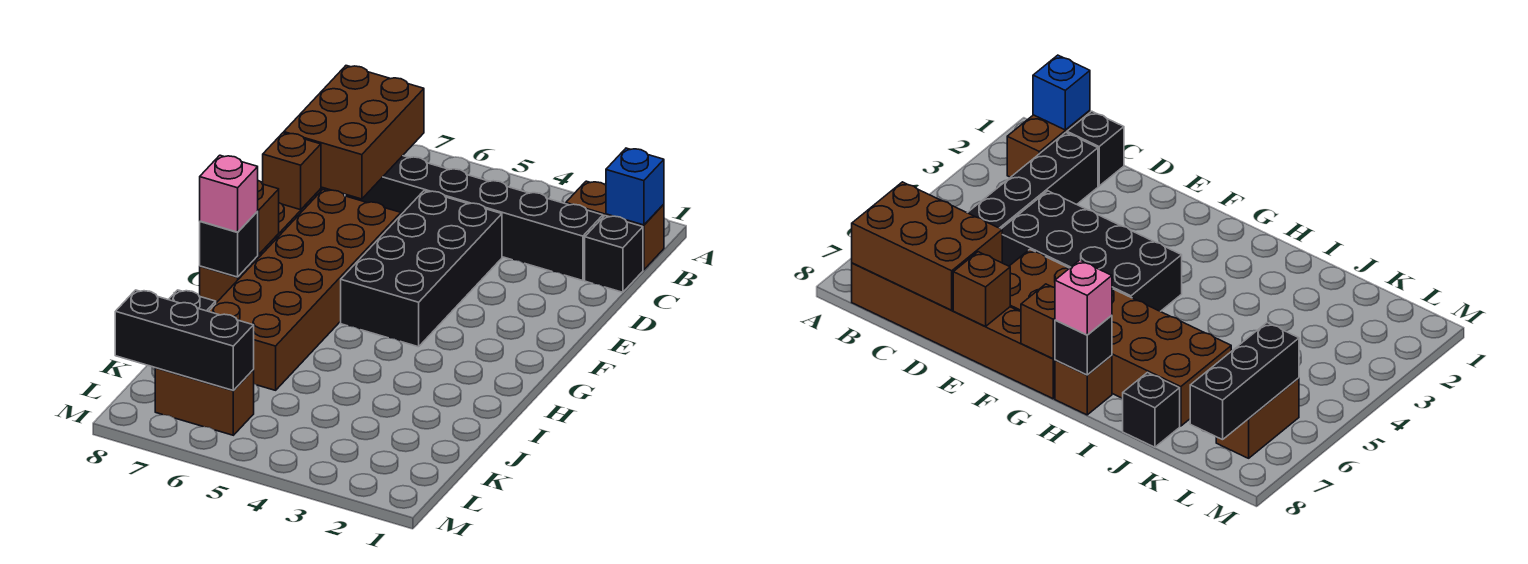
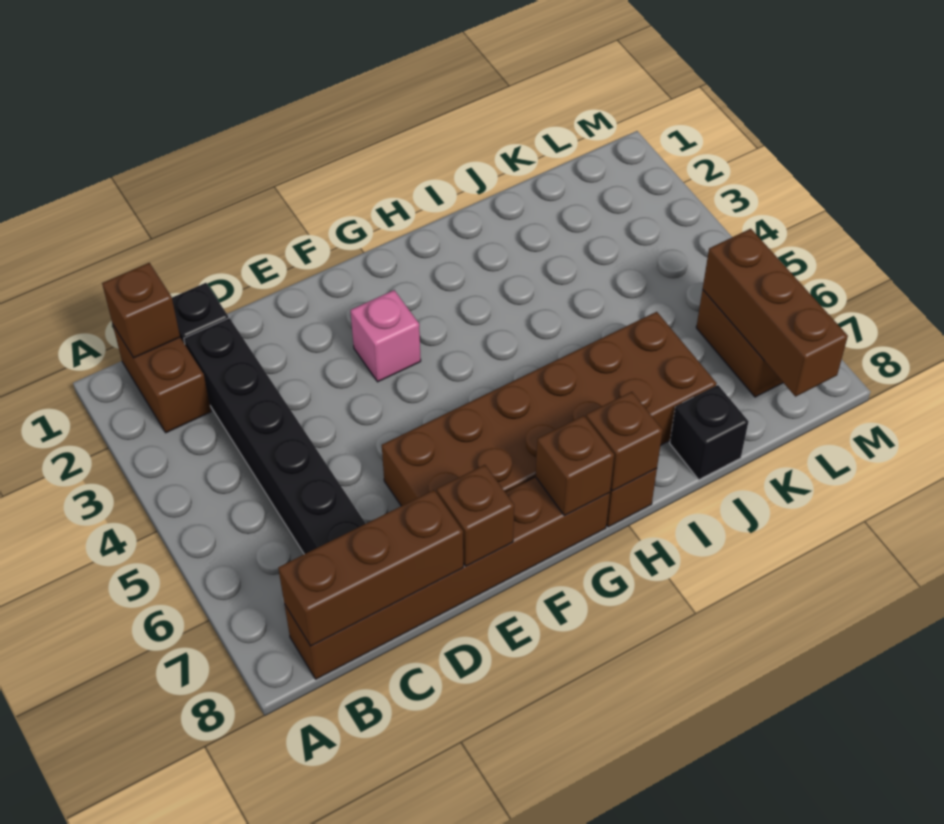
blue 1x1 brick [606,148,664,225] -> brown 1x1 brick [102,263,180,358]
brown 2x3 brick [284,66,424,199] -> brown 1x3 brick [278,490,463,646]
black 2x4 brick [341,191,502,347] -> none
black 1x1 brick [200,212,258,277] -> brown 1x1 brick [586,392,663,491]
pink 1x1 brick [200,155,258,232] -> pink 1x1 brick moved to [350,290,421,382]
black 1x3 brick [115,290,254,391] -> brown 1x3 brick [703,229,848,397]

